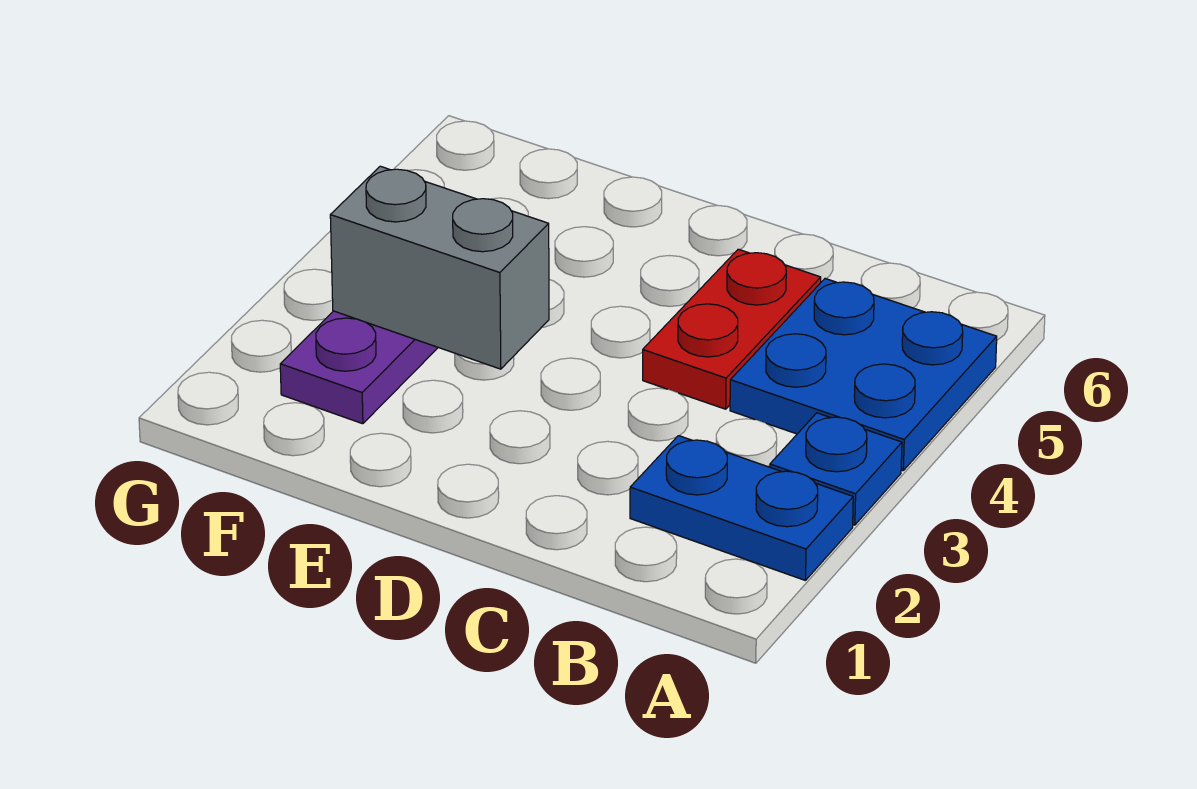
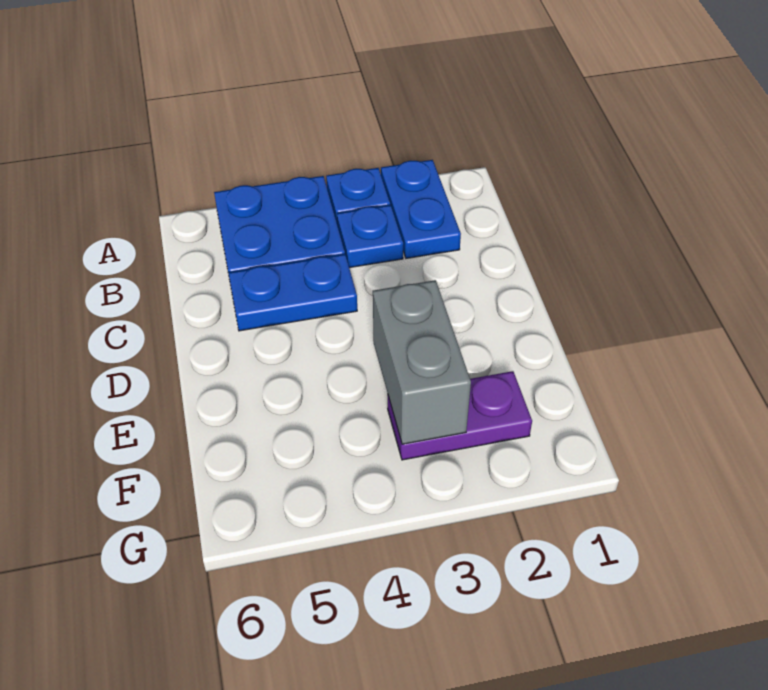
none -> blue 1x1 plate [337,205,403,268]
red 1x2 plate [643,249,821,409] -> blue 1x2 plate [229,254,357,331]

